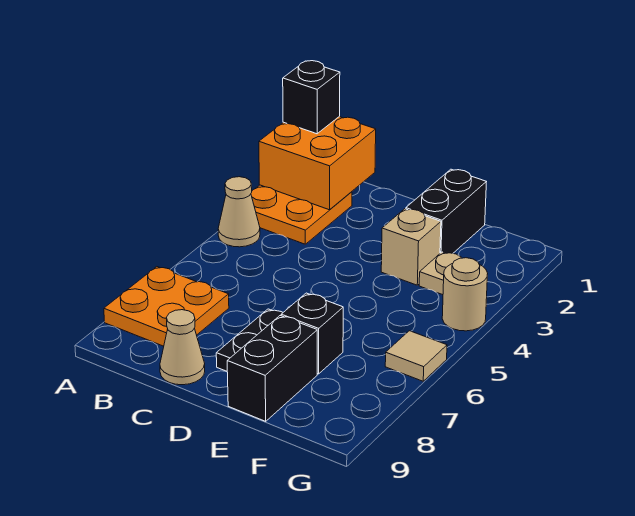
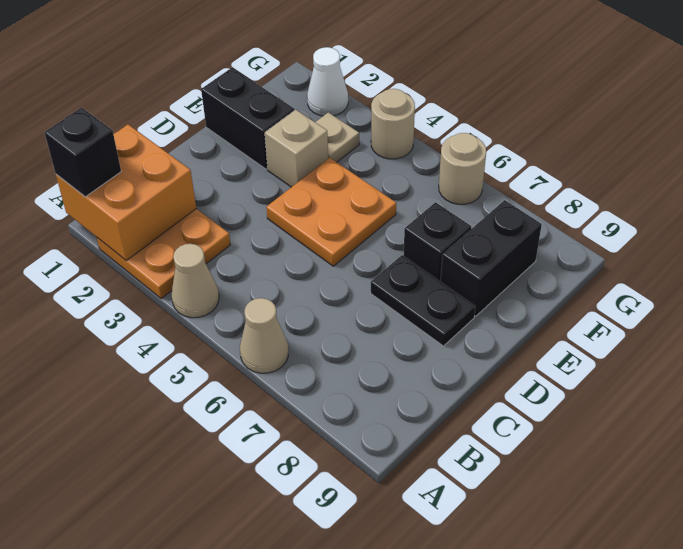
orange 2x2 plate [104,267,229,346] -> orange 2x2 plate moved to [266,158,396,266]
tan 1x1 cone [160,310,205,385] -> tan 1x1 cone moved to [240,298,288,373]
black 1x2 brick [227,316,317,421] -> black 1x2 brick turned to [440,200,542,316]
none -> white 1x1 cone [307,47,348,116]
tan 1x1 tile [385,331,447,381] -> tan 1x1 round brick [439,133,486,204]

